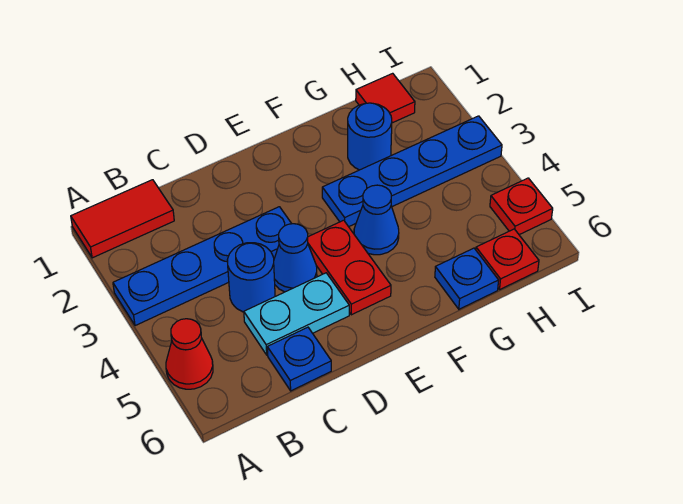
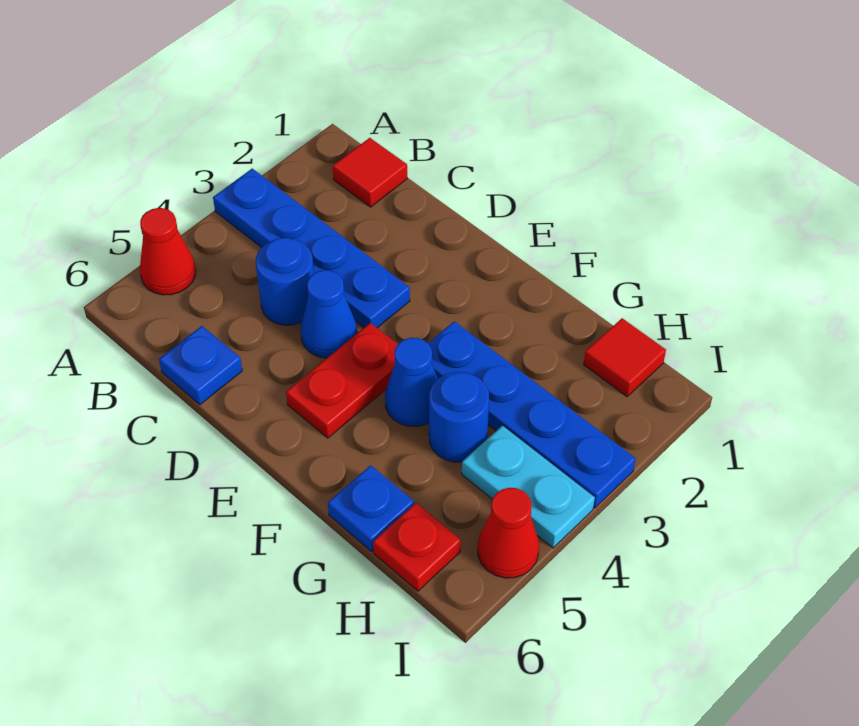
red 1x2 tile [71,180,174,258] -> red 1x1 tile [333,138,407,207]
cyan 1x2 plate [244,273,349,355] -> cyan 1x2 plate moved to [462,426,595,548]
blue 1x1 round brick [348,103,392,170] -> blue 1x1 round brick moved to [429,372,489,462]
red 1x1 plate [490,178,553,235] -> red 1x1 cone [478,488,539,578]

